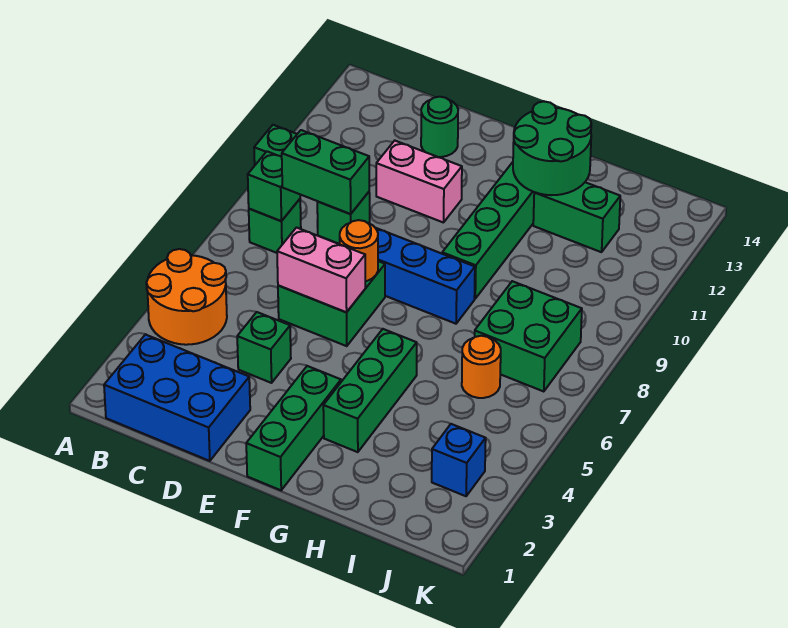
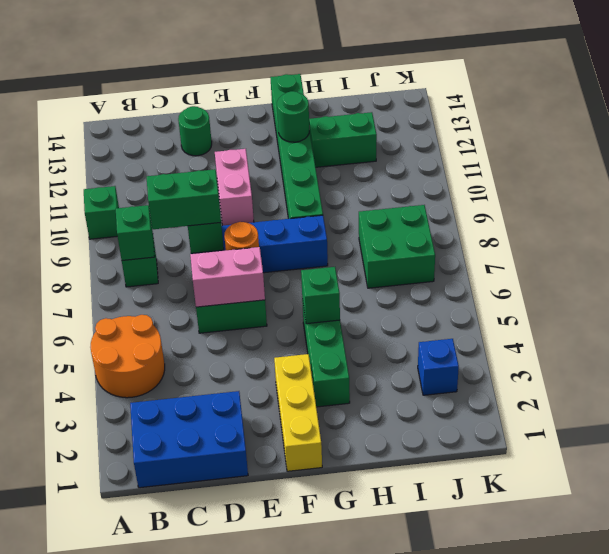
green 1x1 brick [237,312,291,383] -> green 1x1 brick moved to [301,267,340,324]
pink 1x2 brick [376,141,462,223] -> pink 1x2 brick turned to [215,149,254,226]
green 1x3 brick [246,366,341,490] -> yellow 1x3 brick [274,354,322,471]
green 2x2 round brick [513,102,591,195] -> green 1x1 round brick [277,91,309,142]
orange 1x1 round brick [462,336,501,398] -> none

